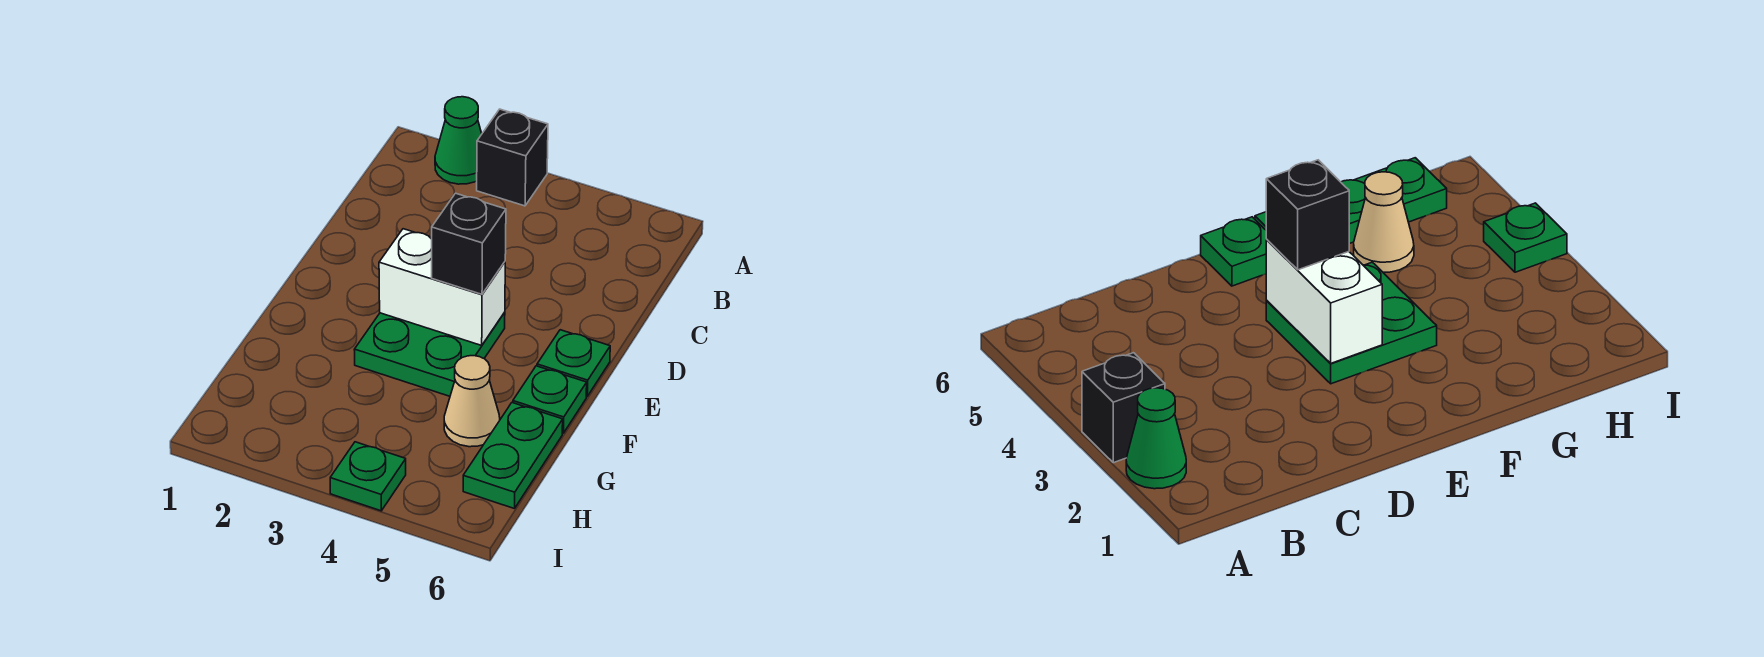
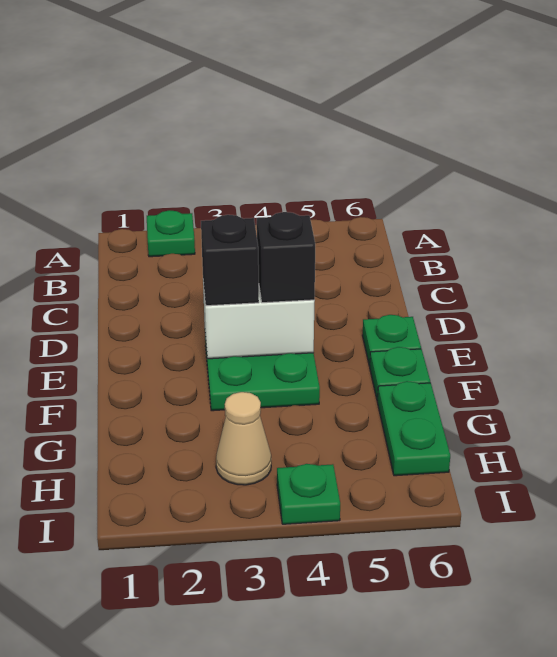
green 1x1 cone [435,97,482,184] -> green 1x1 plate [147,210,195,257]
black 1x1 brick [477,109,548,206] -> black 1x1 brick moved to [201,215,259,306]
tan 1x1 cone [444,356,500,447] -> tan 1x1 cone moved to [216,392,271,485]

